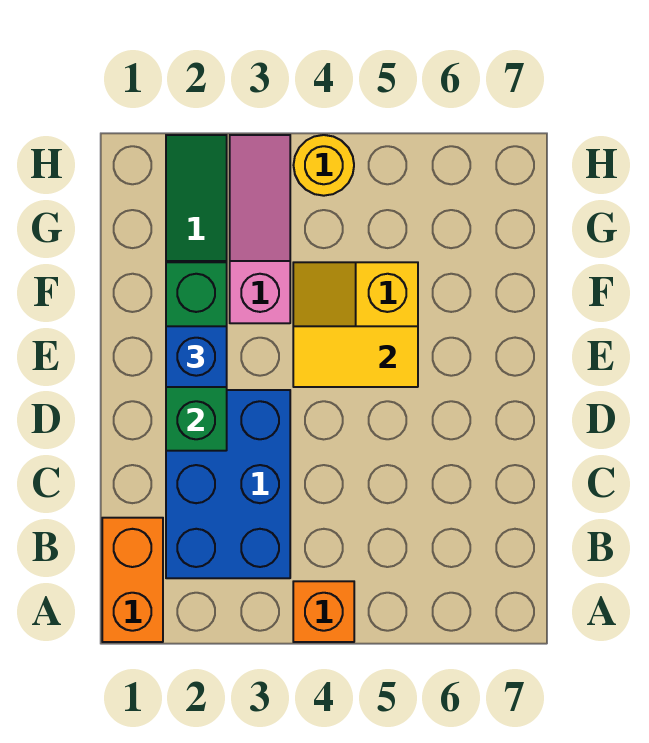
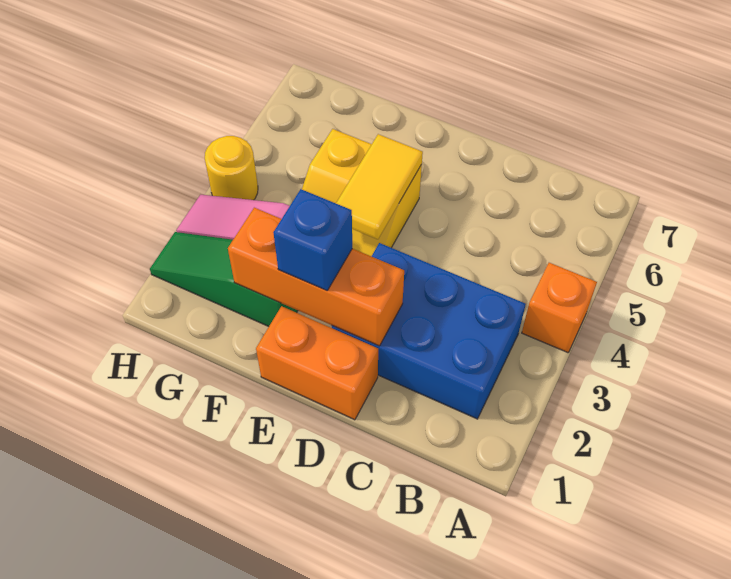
orange 1x2 brick [102,518,163,642] -> orange 1x2 brick moved to [256,306,378,420]
green 1x3 brick [166,262,227,451] -> orange 1x3 brick [228,208,404,346]

